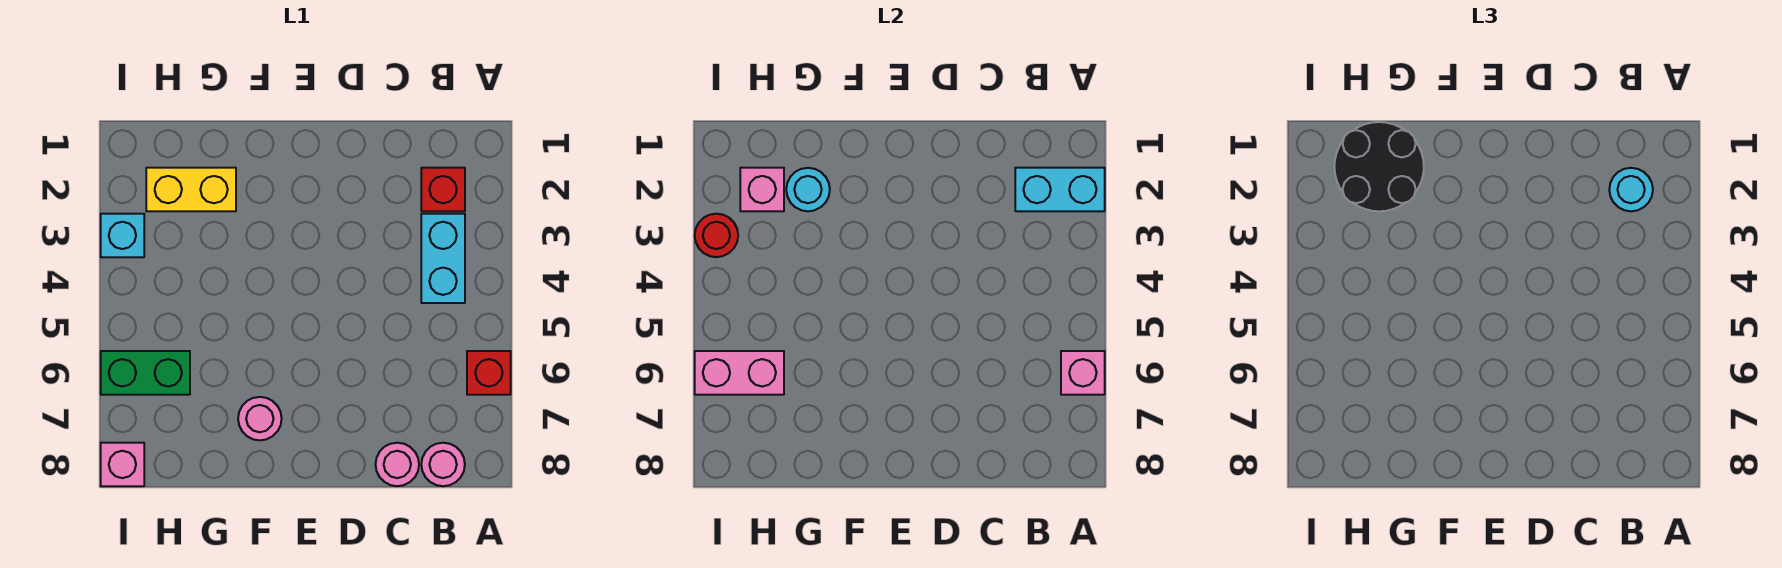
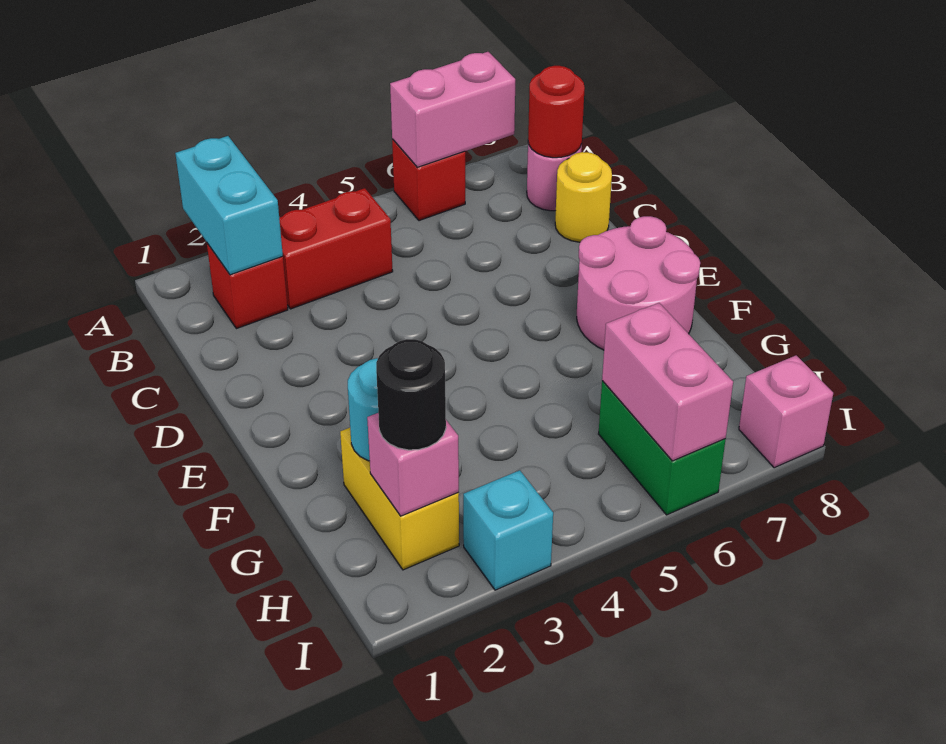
pink 1x1 brick [1061,351,1105,395] -> pink 1x2 brick [390,52,515,167]
cyan 1x1 round brick [1609,168,1653,211] -> none
cyan 1x2 brick [421,214,465,303] -> red 1x2 brick [279,188,393,309]
pink 1x1 round brick [376,443,419,486] -> yellow 1x1 round brick [555,152,612,242]
pink 1x1 round brick [238,397,282,440] -> pink 2x2 round brick [577,216,700,350]
black 2x2 round brick [1334,122,1424,211] -> black 1x1 round brick [376,339,446,450]
red 1x1 round brick [695,214,738,257] -> red 1x1 round brick moved to [528,66,585,158]

